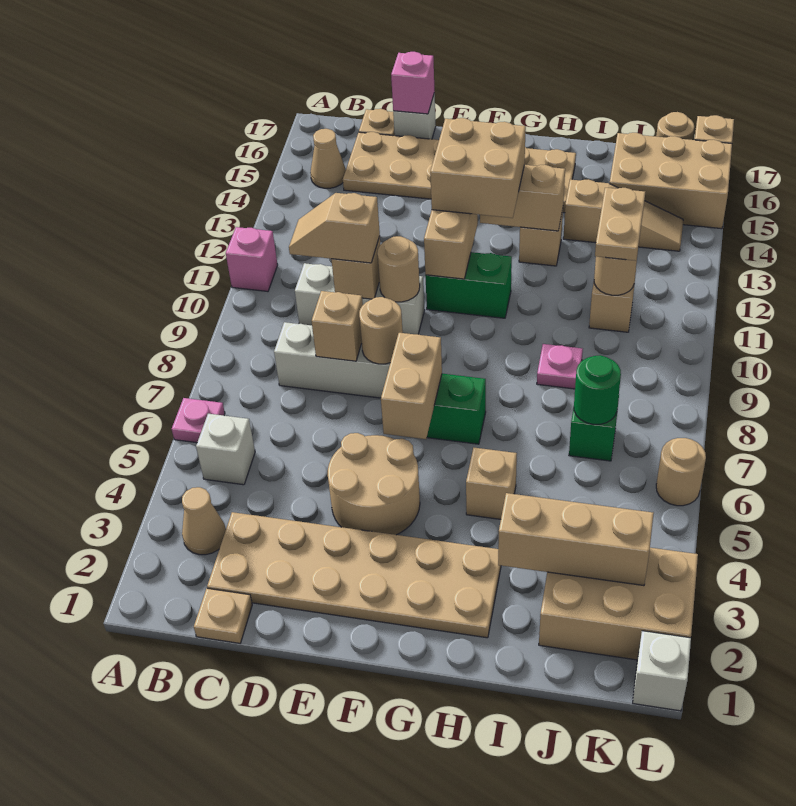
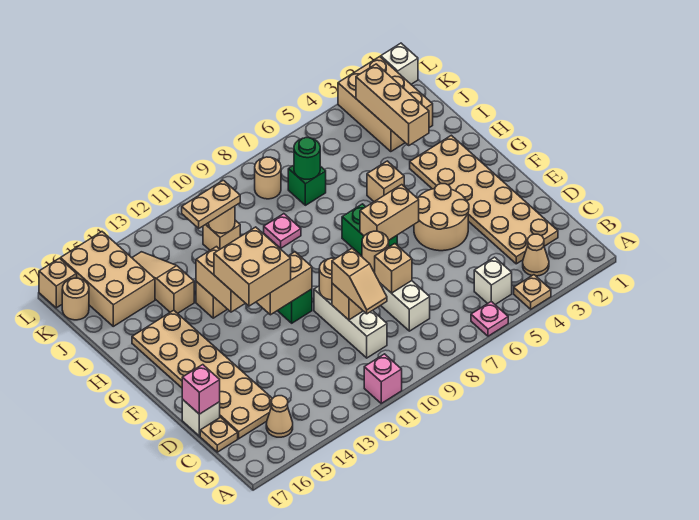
tan 1x1 plate [194,588,252,643] -> tan 1x1 plate moved to [514,275,551,309]
tan 1x1 round brick [656,438,706,506] -> tan 1x1 round brick moved to [255,157,281,199]

